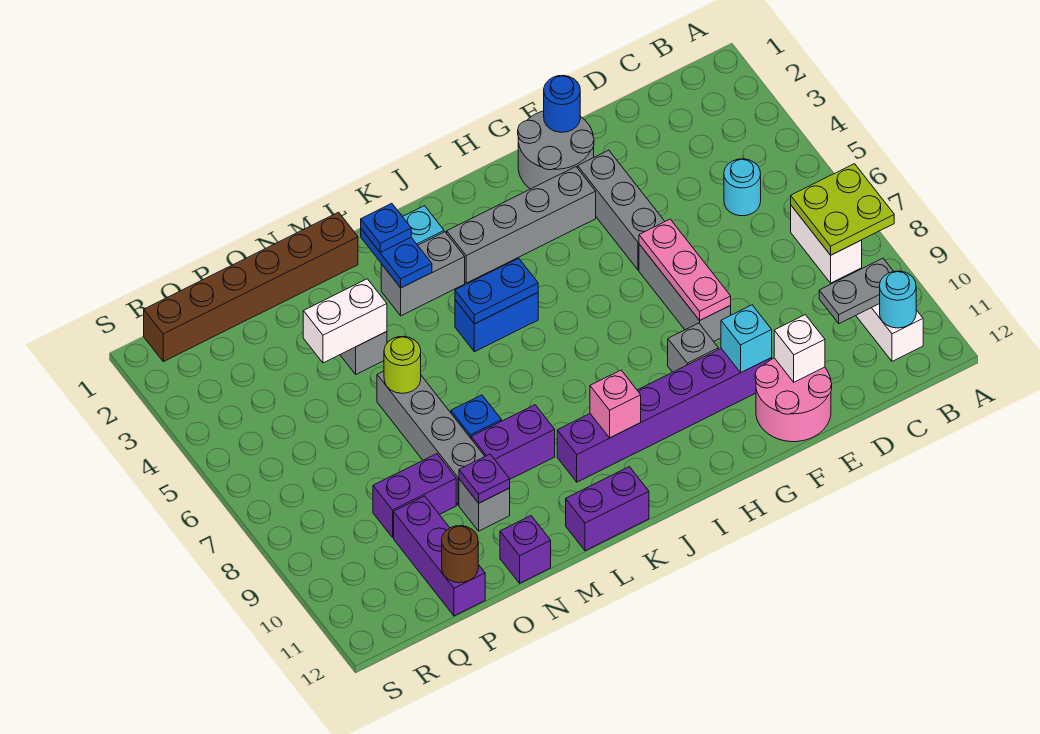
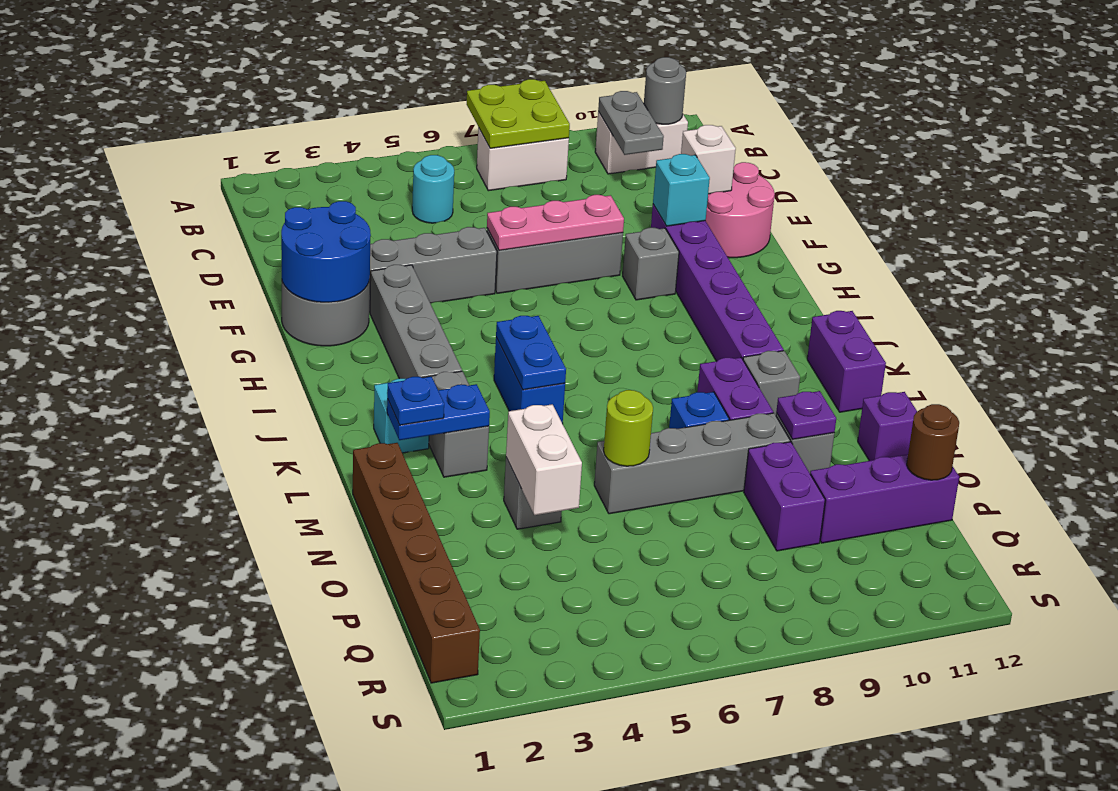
cyan 1x1 round brick [880,271,916,328] -> grey 1x1 round brick [644,57,686,124]
blue 1x1 round brick [544,75,580,132] -> blue 2x2 round brick [281,201,371,302]
pink 1x1 brick [590,370,641,438] -> none
none -> grey 1x1 brick [743,351,800,415]

